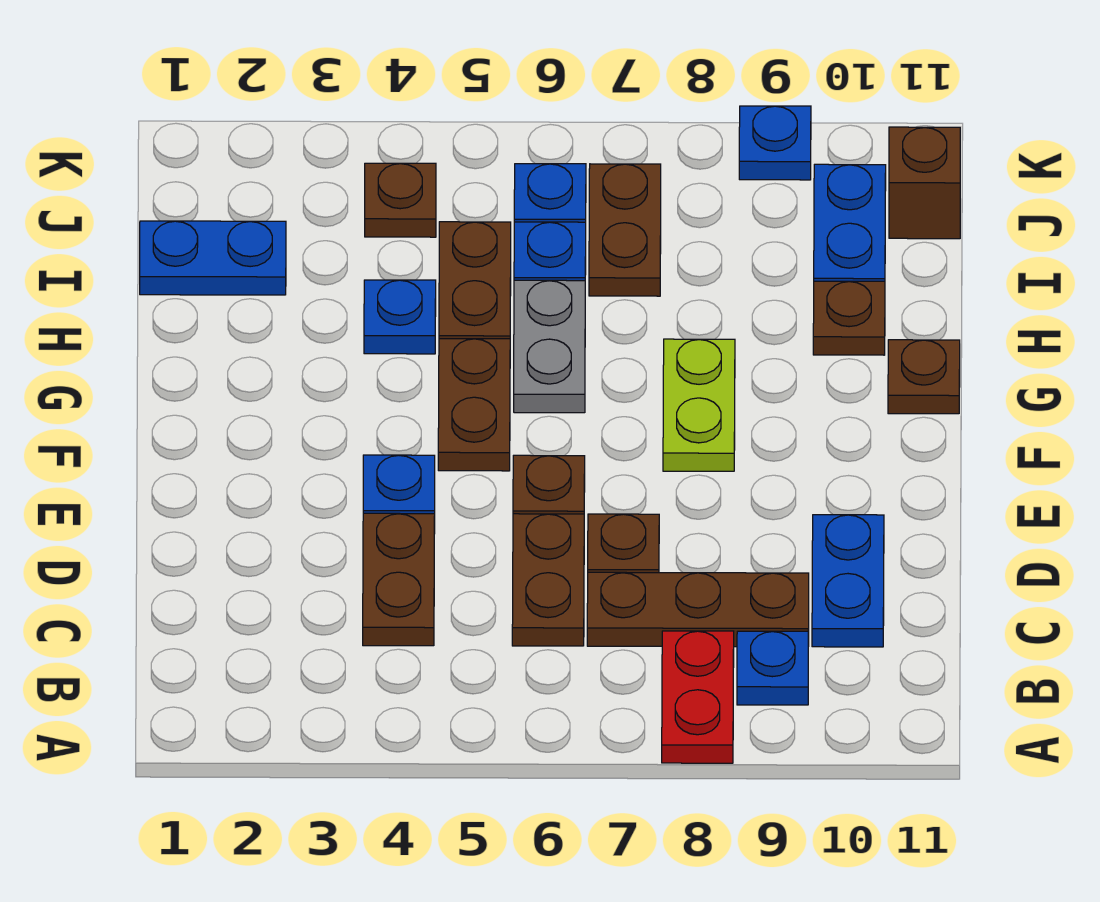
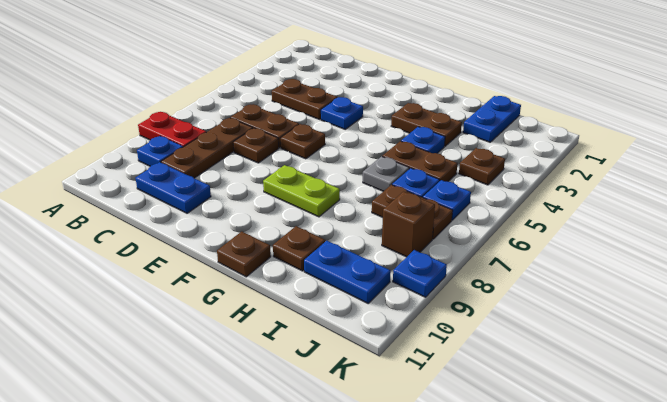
brown 1x2 plate [438,339,510,471] -> brown 1x2 plate moved to [391,103,462,146]
grey 1x2 plate [514,280,585,413] -> grey 1x1 plate [363,156,409,191]
brown 1x1 brick [889,127,960,239] -> brown 1x1 brick moved to [382,191,435,257]

